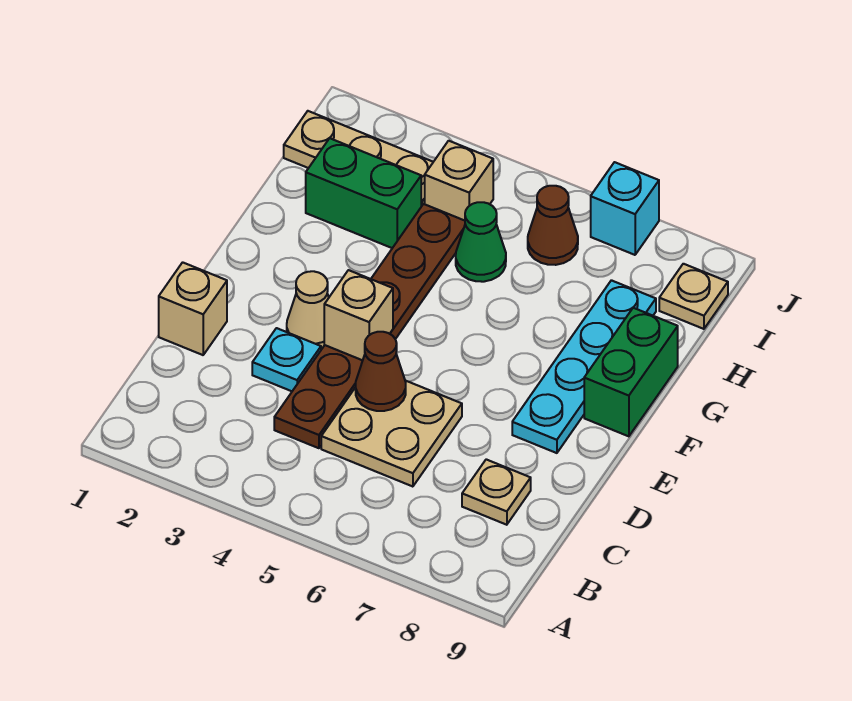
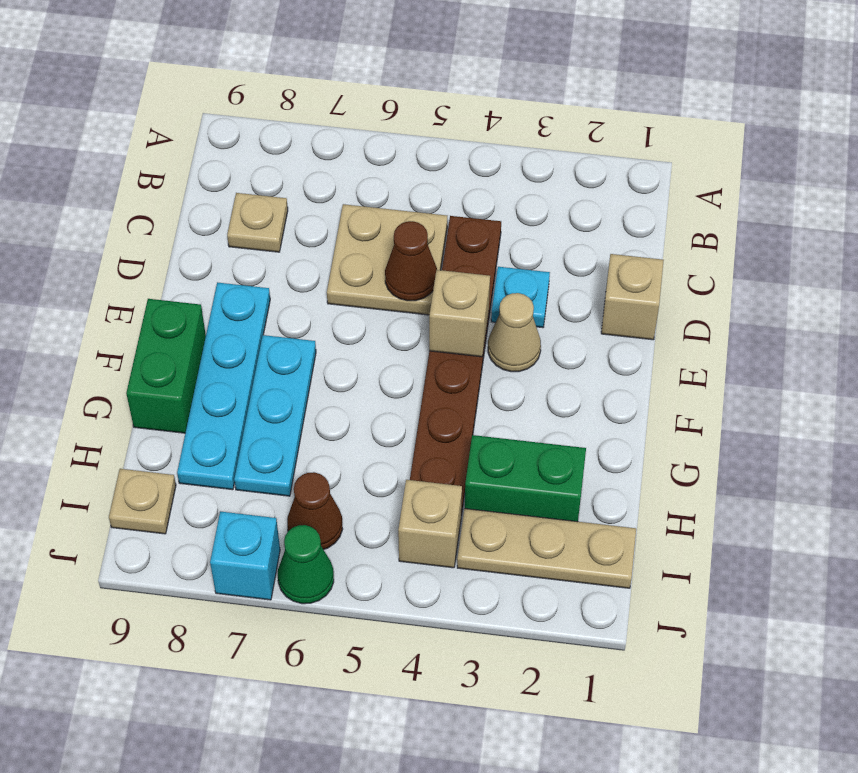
none -> cyan 1x3 plate [234,335,316,496]
green 1x1 cone [456,202,506,282] -> green 1x1 cone moved to [278,525,334,604]

